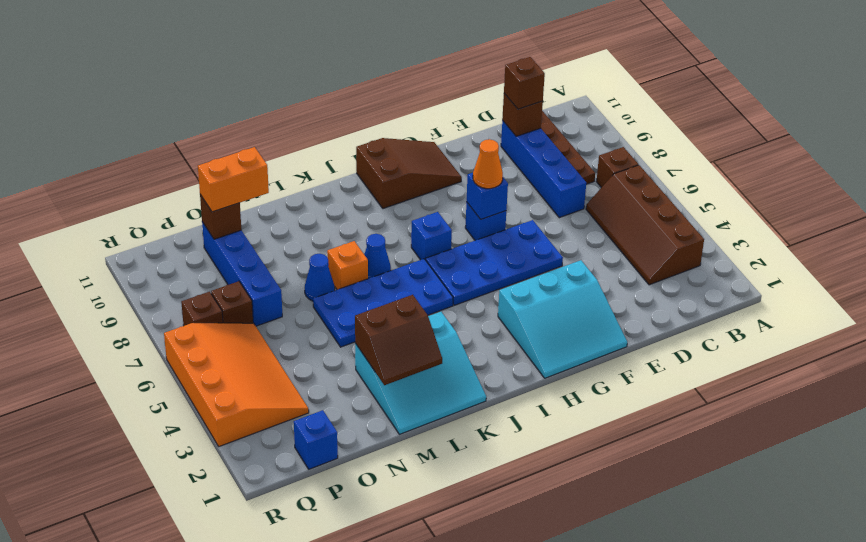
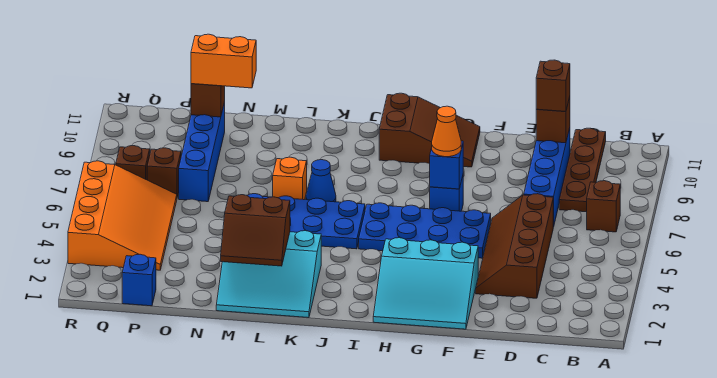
brown 2x4 slope [586,165,704,285] -> brown 2x4 slope moved to [476,194,553,298]
blue 1x1 brick [411,212,452,260] -> none
blue 1x1 cone [305,254,335,301] -> none

